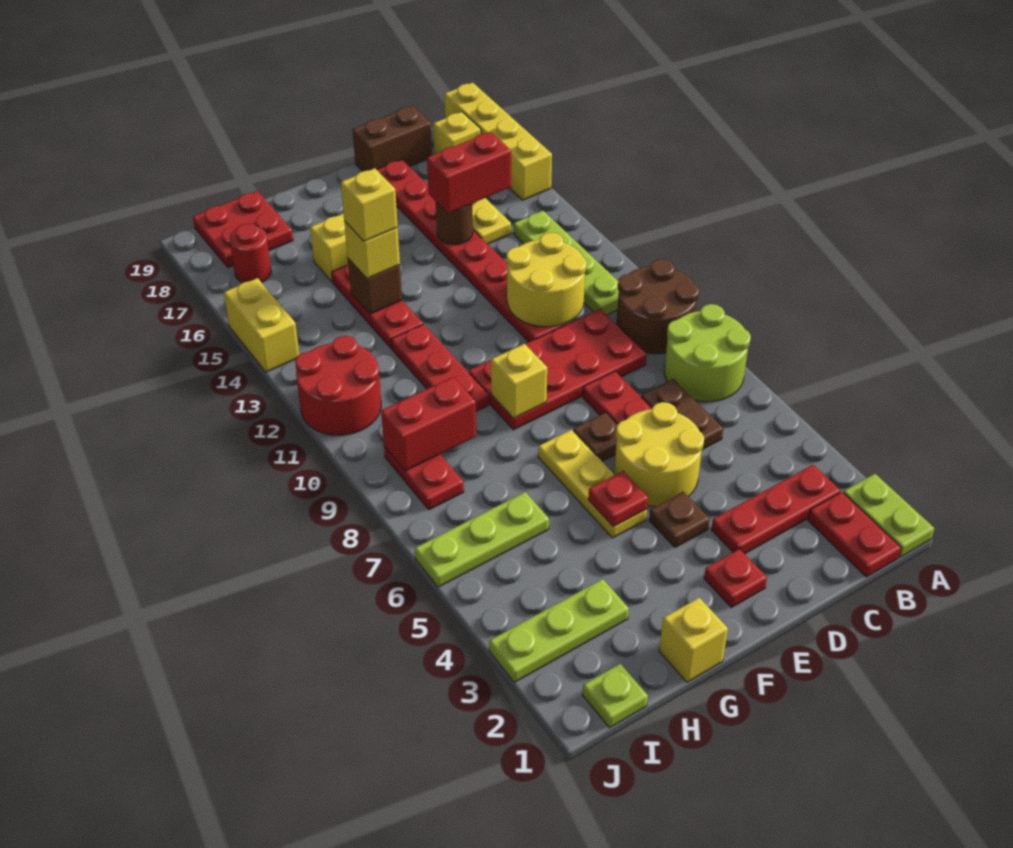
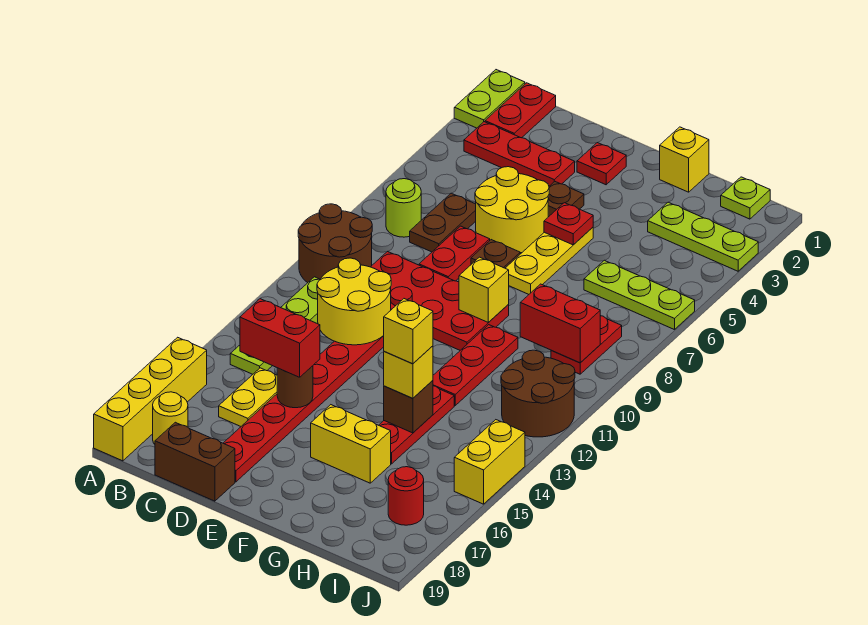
lime 2x2 round brick [664,304,751,402] -> lime 1x1 round brick [386,179,421,237]
yellow 1x1 brick [433,112,481,154] -> yellow 1x1 round brick [153,392,188,444]
red 2x2 plate [193,191,293,267] -> none
red 2x2 round brick [295,336,381,435] -> brown 2x2 round brick [501,350,575,437]

